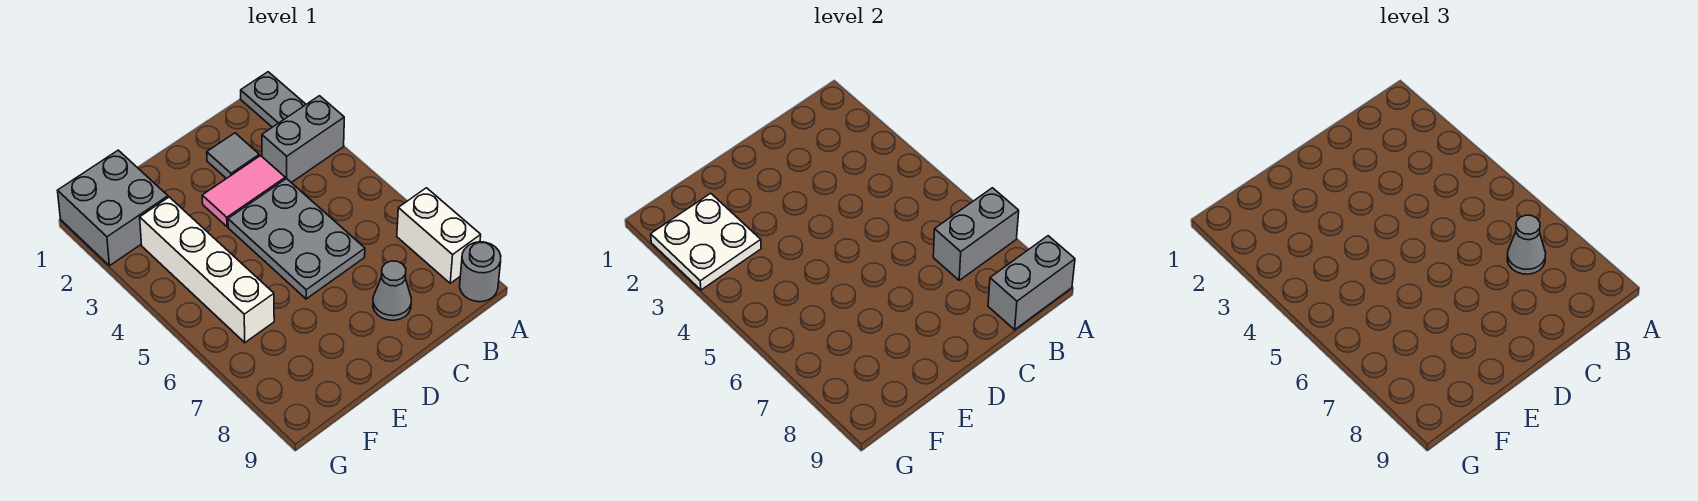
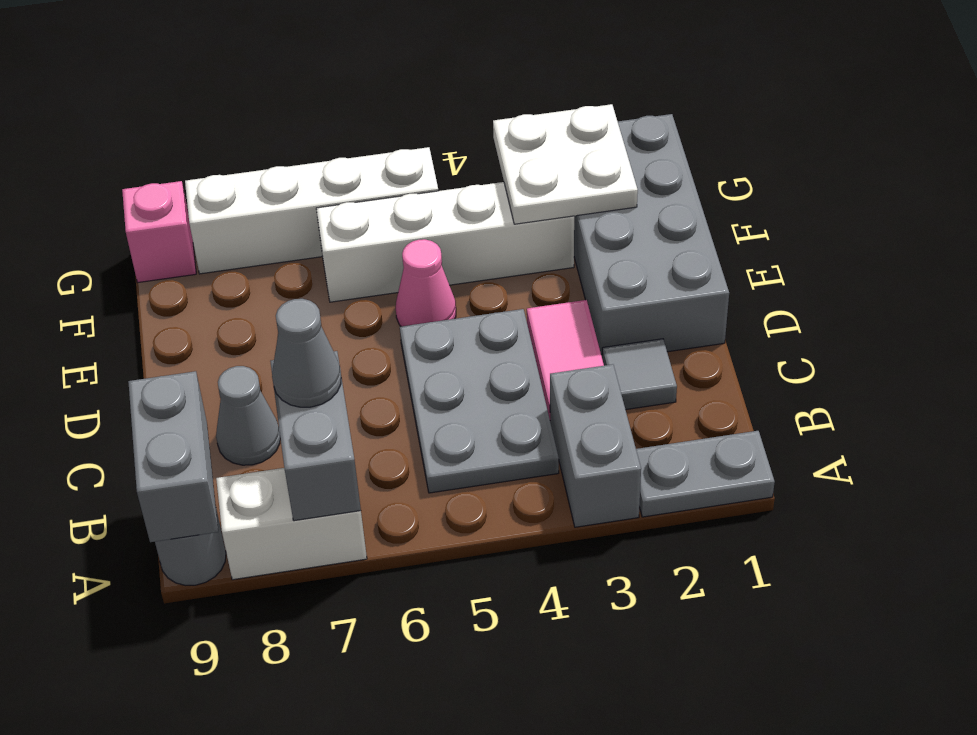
grey 2x3 plate [228,178,365,299] -> grey 2x3 plate turned to [400,309,559,493]
none -> pink 1x1 cone [396,239,456,326]
grey 2x2 brick [58,150,168,266] -> grey 2x4 brick [574,114,729,356]
none -> white 1x4 brick [185,147,438,274]
none -> pink 1x1 brick [122,181,196,282]

